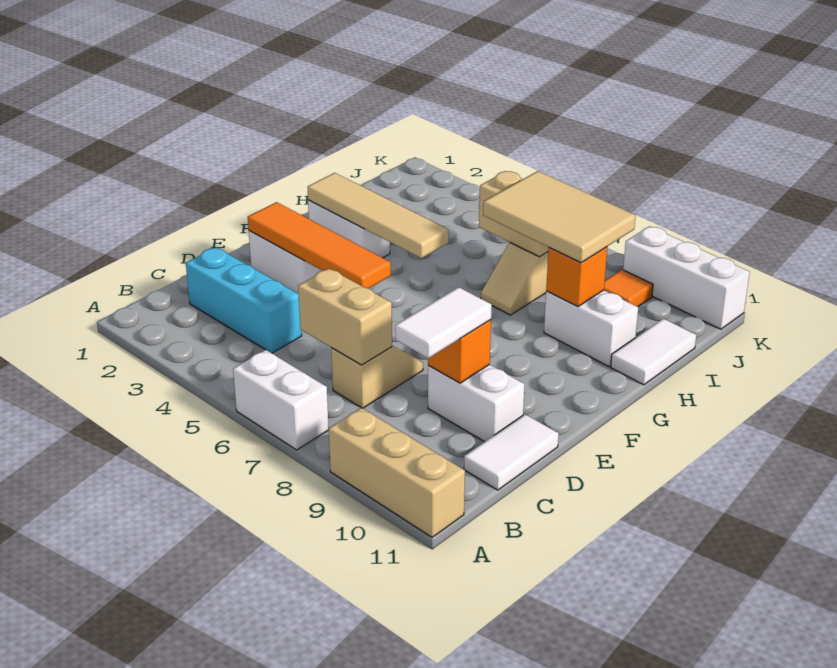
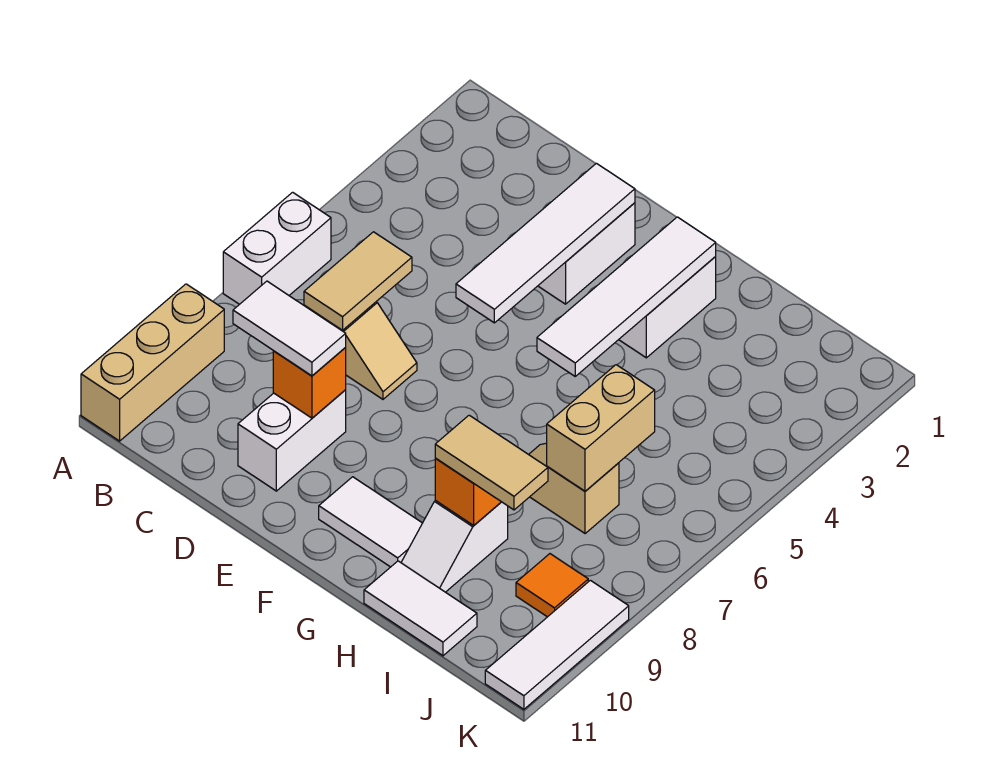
cyan 1x3 brick [186,247,302,353] -> none
tan 1x2 brick [298,268,392,365] -> tan 1x2 tile [304,232,412,330]
white 1x2 tile [464,414,559,490] -> white 1x2 tile moved to [319,477,422,567]
orange 1x4 tile [248,202,391,289] -> white 1x4 tile [456,163,635,323]
tan 1x4 tile [307,173,449,258] -> white 1x4 tile [537,217,716,376]
tan 2x3 tile [483,171,635,263] -> tan 1x2 tile [435,415,548,510]
white 1x2 brick [544,290,638,367] -> white 1x2 slope [401,500,508,592]
white 1x3 brick [623,226,750,329] -> white 1x3 tile [485,580,629,709]

